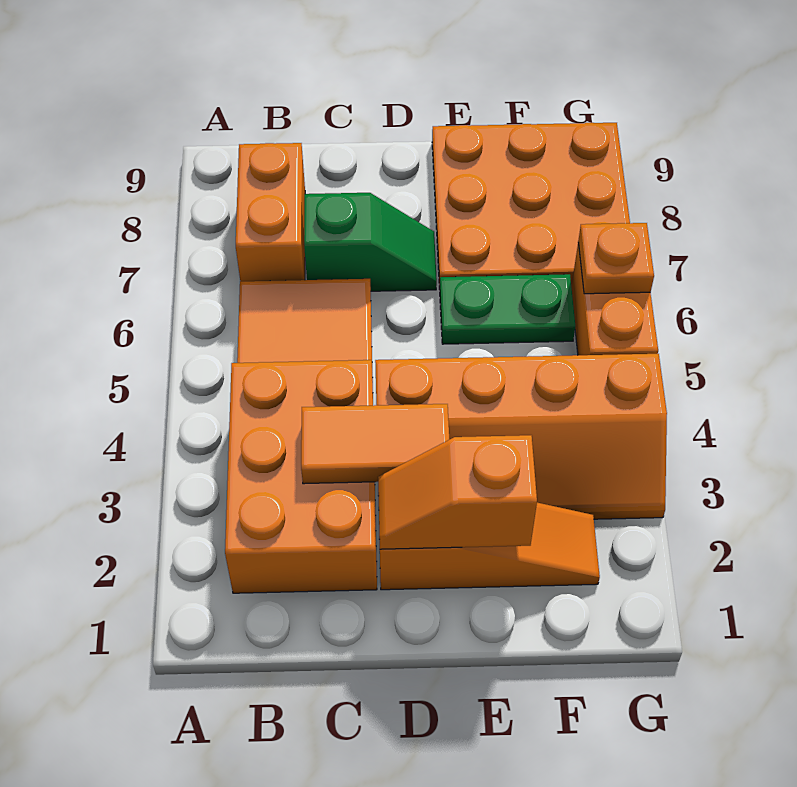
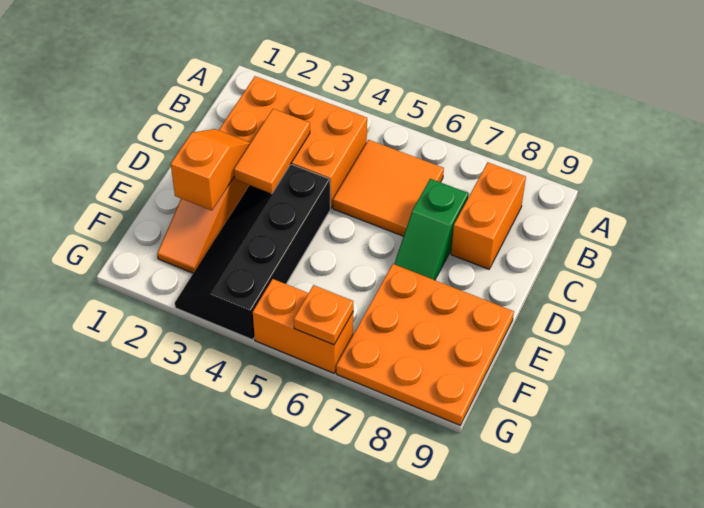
orange 1x2 brick [236,143,305,281] -> orange 1x2 brick turned to [451,163,526,269]
orange 2x4 slope [375,354,667,519] -> black 2x4 slope [175,165,330,340]
green 1x2 plate [440,274,575,344] -> none

